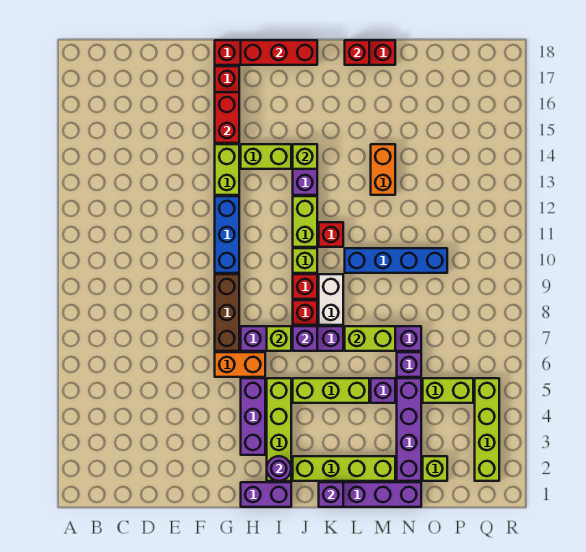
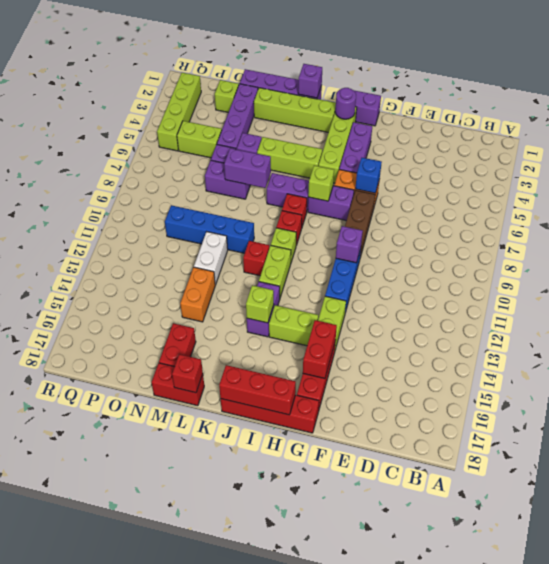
none -> blue 1x1 brick [355,158,382,193]
purple 1x1 brick [293,326,317,351] -> purple 1x1 brick moved to [336,226,363,263]
white 1x2 brick [319,274,343,325] -> white 1x2 brick moved to [194,232,228,285]
lime 1x2 brick [345,326,395,351] -> purple 1x2 brick [224,148,271,188]
none -> red 1x2 brick [159,323,196,367]

